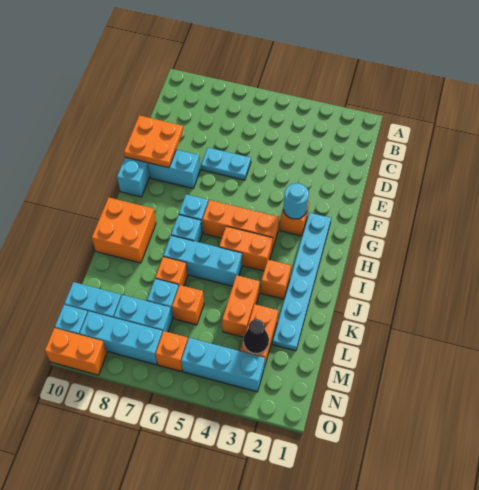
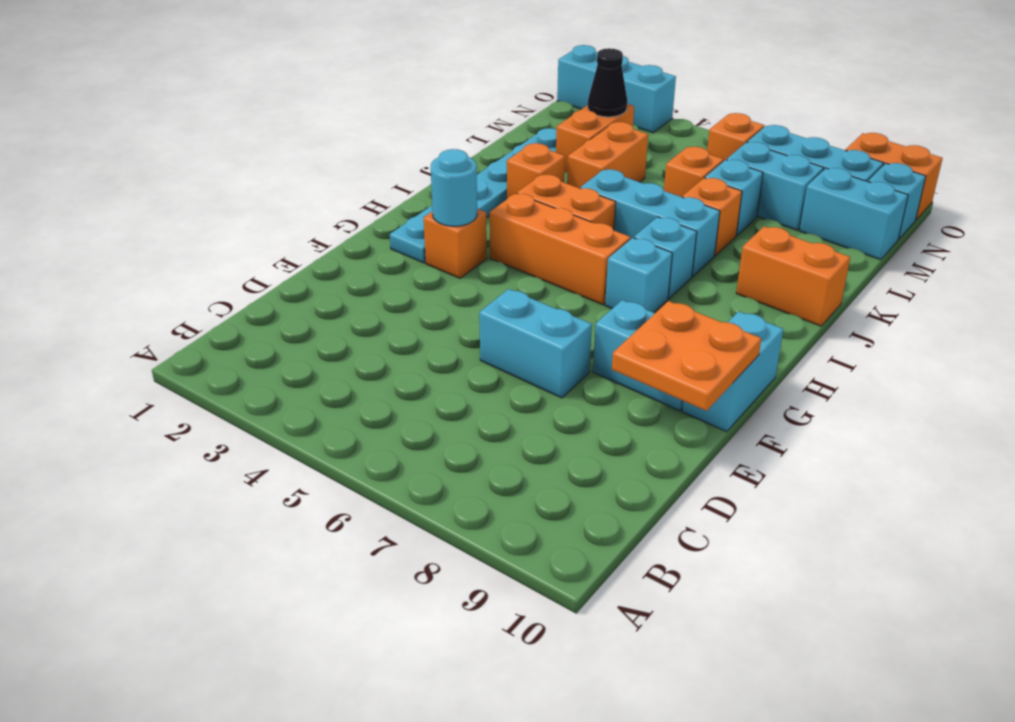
cyan 1x2 plate [201,148,251,180] -> cyan 1x2 brick [479,289,592,398]
orange 2x2 brick [92,197,156,263] -> orange 1x2 brick [736,226,850,326]
cyan 1x3 brick [181,338,265,392] -> cyan 1x3 brick moved to [557,45,676,133]

